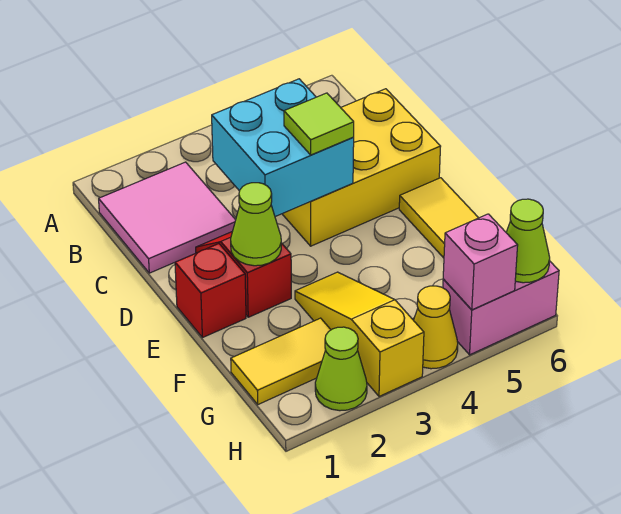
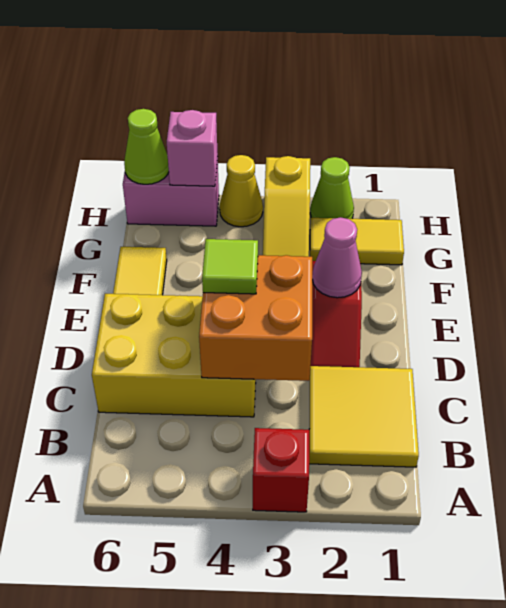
pink 2x2 tile [99,162,236,273] -> yellow 2x2 tile [309,366,419,467]
cyan 2x2 brick [212,79,354,217] -> orange 2x2 brick [199,255,312,381]
red 1x1 brick [175,244,246,338] -> red 1x1 brick moved to [253,428,309,512]
lime 1x1 cone [231,183,281,266] -> pink 1x1 cone [312,217,362,298]

